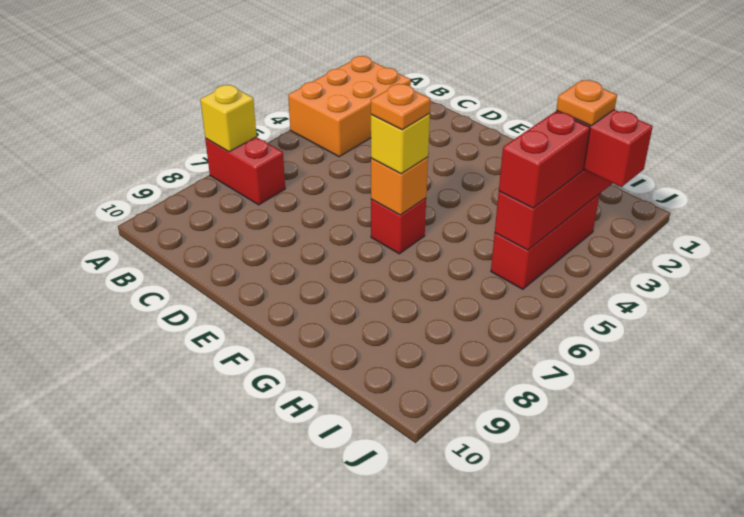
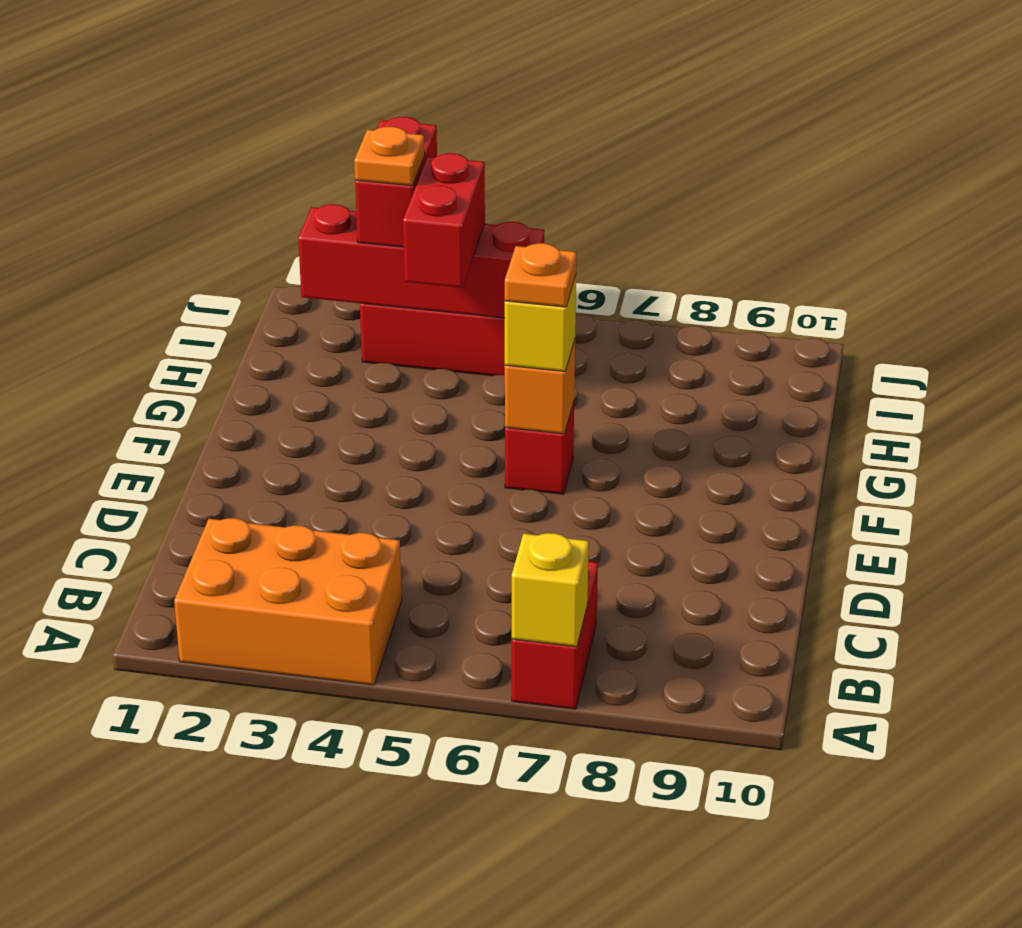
red 1x2 brick [499,112,590,208] -> red 1x2 brick turned to [403,153,485,288]

